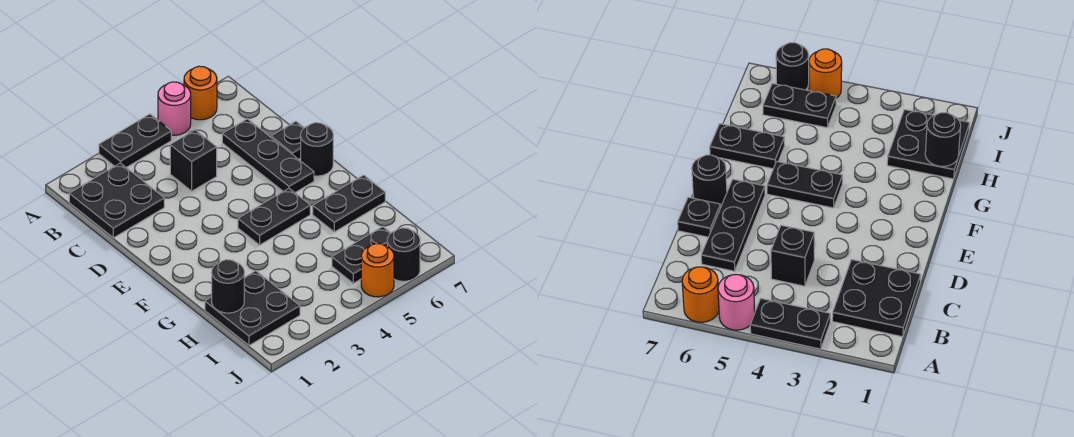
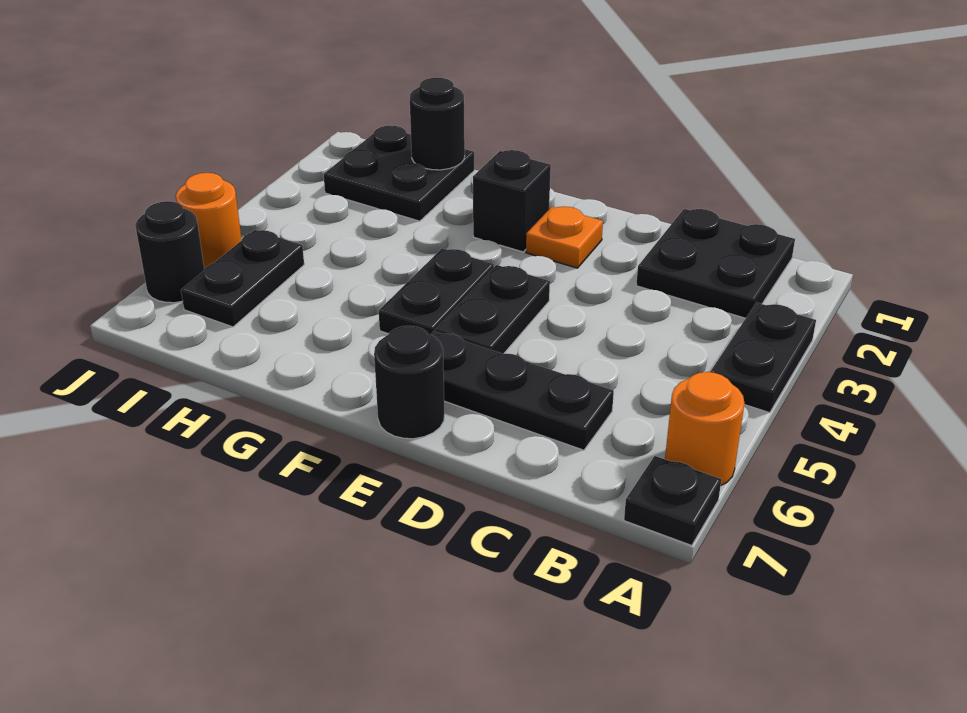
pink 1x1 round brick [158,82,191,135] -> none
black 1x1 brick [170,130,217,191] -> black 1x1 brick moved to [473,150,551,252]
black 1x1 plate [271,121,304,159] -> black 1x1 plate moved to [624,456,721,546]
none -> orange 1x1 plate [526,207,603,268]
black 1x2 plate [313,175,385,232] -> black 1x2 plate moved to [435,265,550,354]

